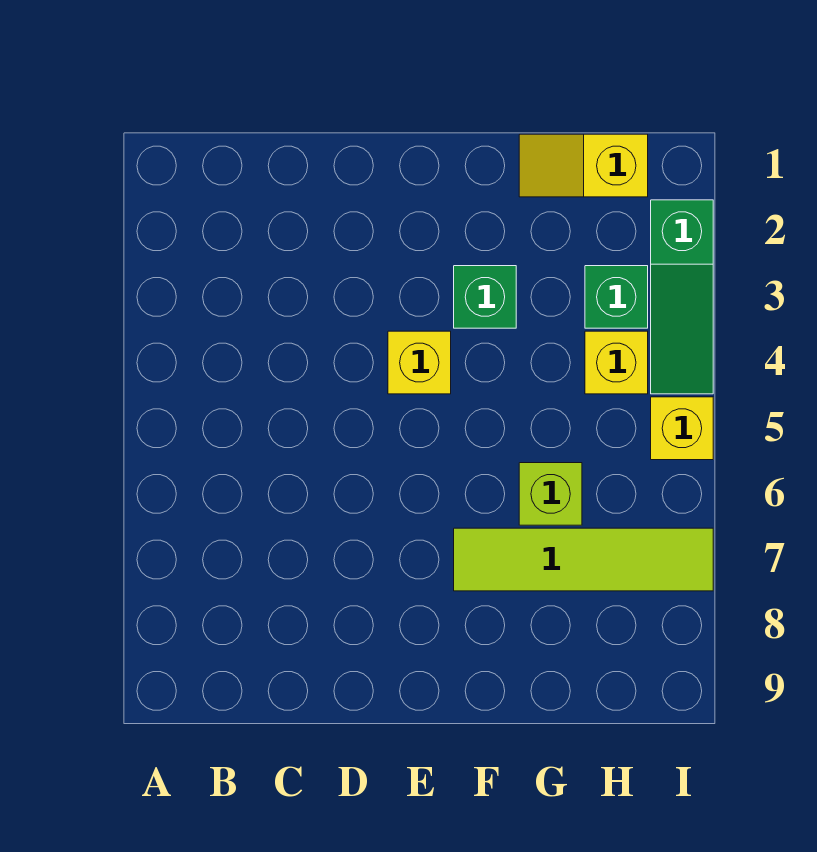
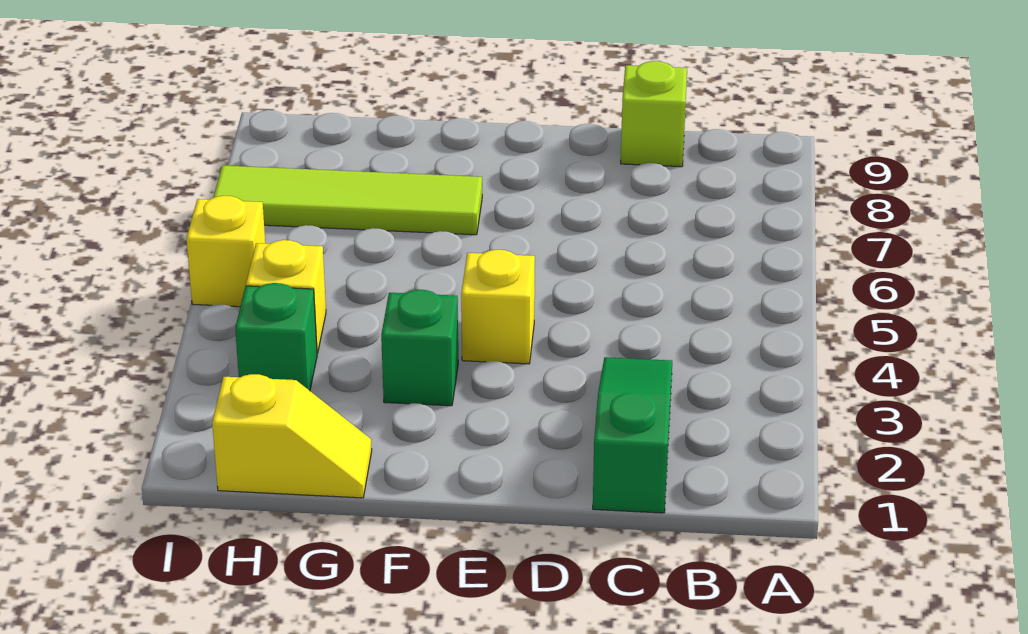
lime 1x1 brick [519,463,582,525] -> lime 1x1 brick moved to [621,61,687,167]
green 1x3 slope [651,200,713,394] -> green 1x3 slope moved to [593,357,672,513]

